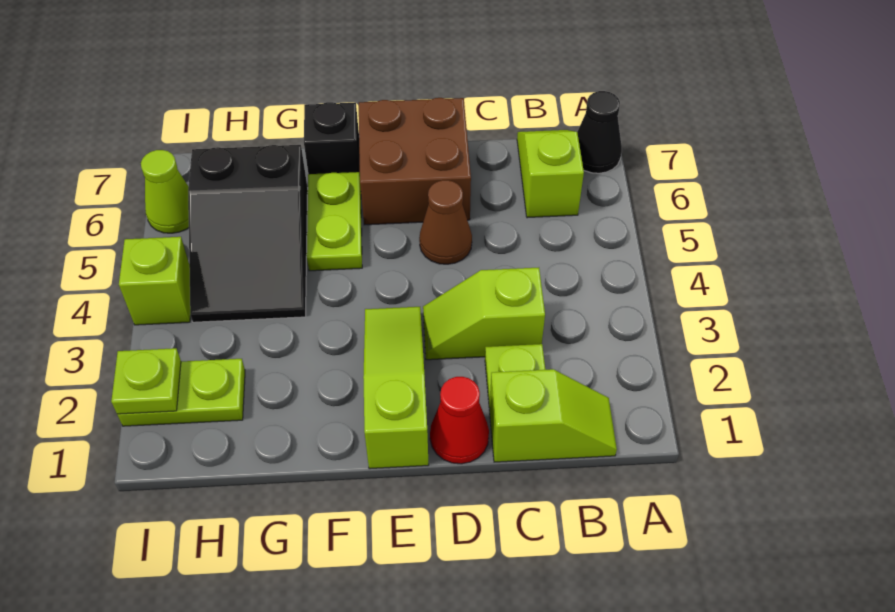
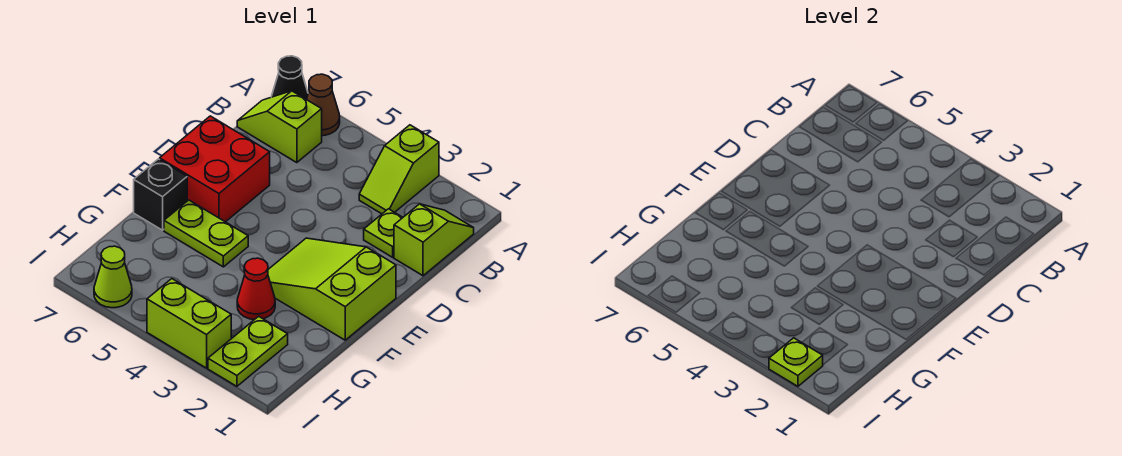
lime 1x2 slope [423,268,545,360] -> lime 1x2 slope moved to [359,125,439,214]
red 1x1 cone [430,377,489,464] -> red 1x1 cone moved to [237,258,275,320]
brown 1x1 cone [419,180,472,264] -> brown 1x1 cone moved to [307,74,340,136]
brown 2x2 brick [359,98,471,225] -> red 2x2 brick [160,116,270,222]
lime 1x3 slope [363,307,429,469] -> lime 2x3 slope [268,238,396,340]
black 2x3 slope [188,145,308,322] -> none
lime 1x1 brick [119,237,190,325] -> lime 1x2 brick [147,279,231,368]

